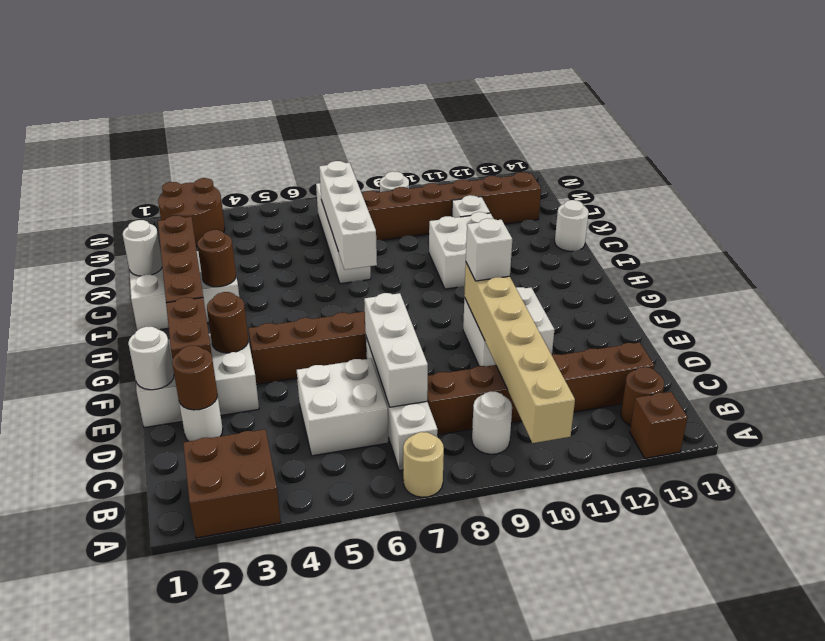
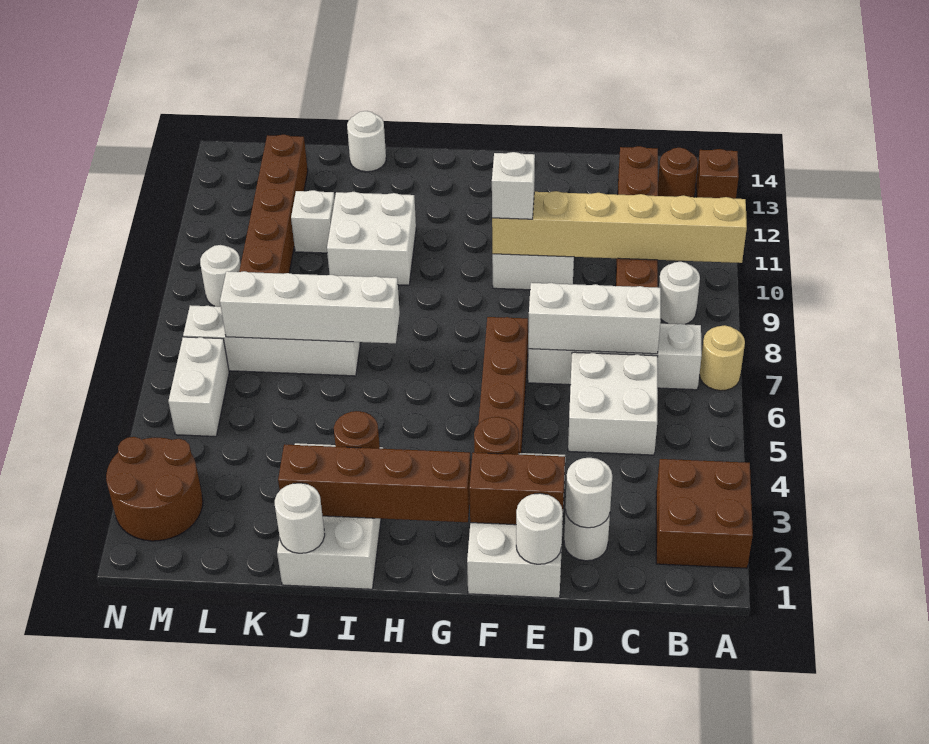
brown 1x1 round brick [172,346,217,410] -> white 1x1 round brick [565,458,612,528]
none -> white 1x2 brick [168,337,229,436]

